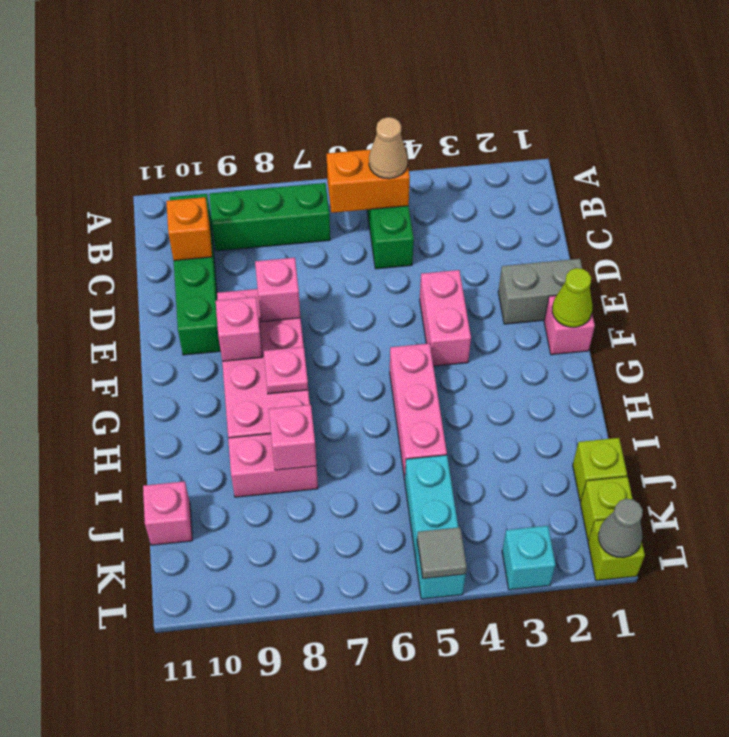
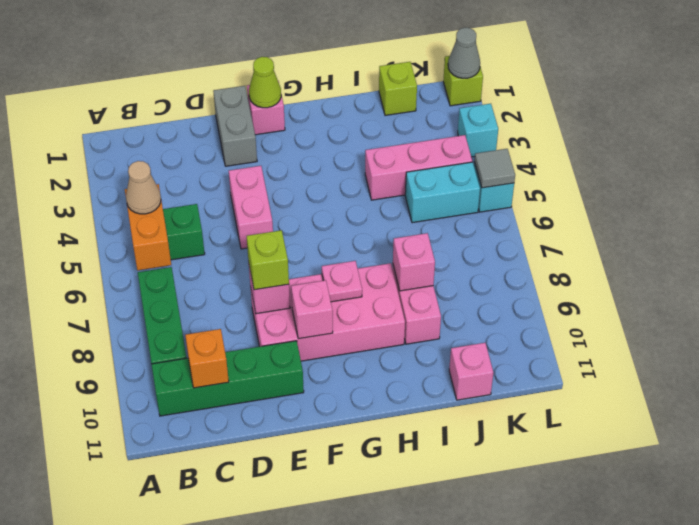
pink 1x2 brick [420,270,471,366] -> pink 1x2 brick turned to [229,166,273,249]
pink 1x3 brick [390,343,447,480] -> pink 1x3 brick moved to [365,135,472,200]
lime 1x1 brick [580,477,633,540] -> lime 1x1 brick moved to [247,230,289,290]

